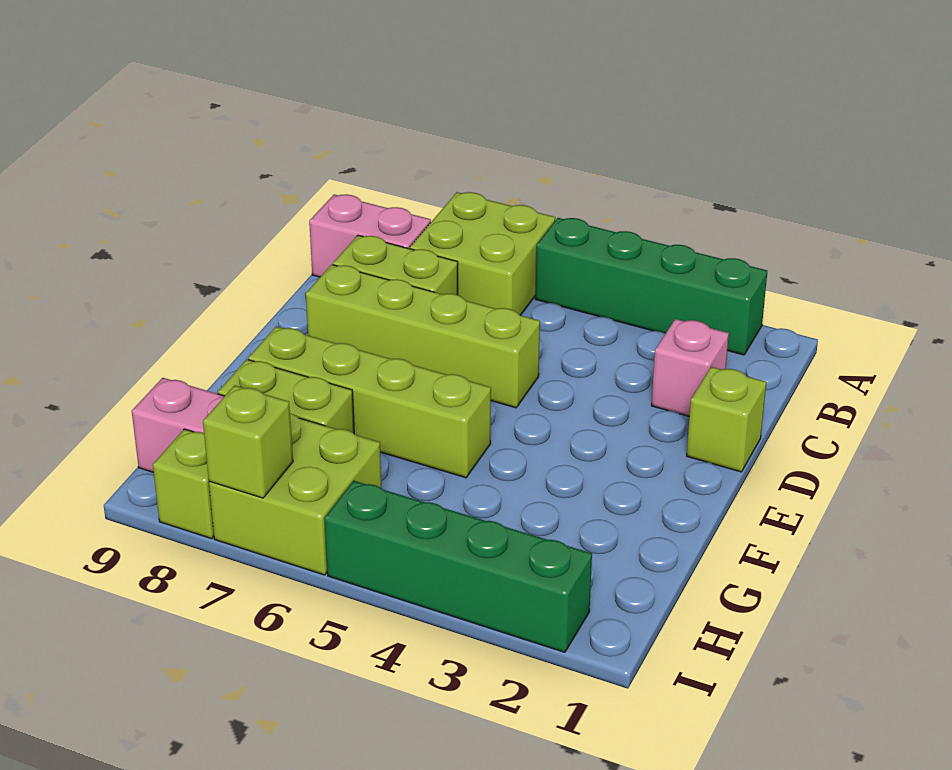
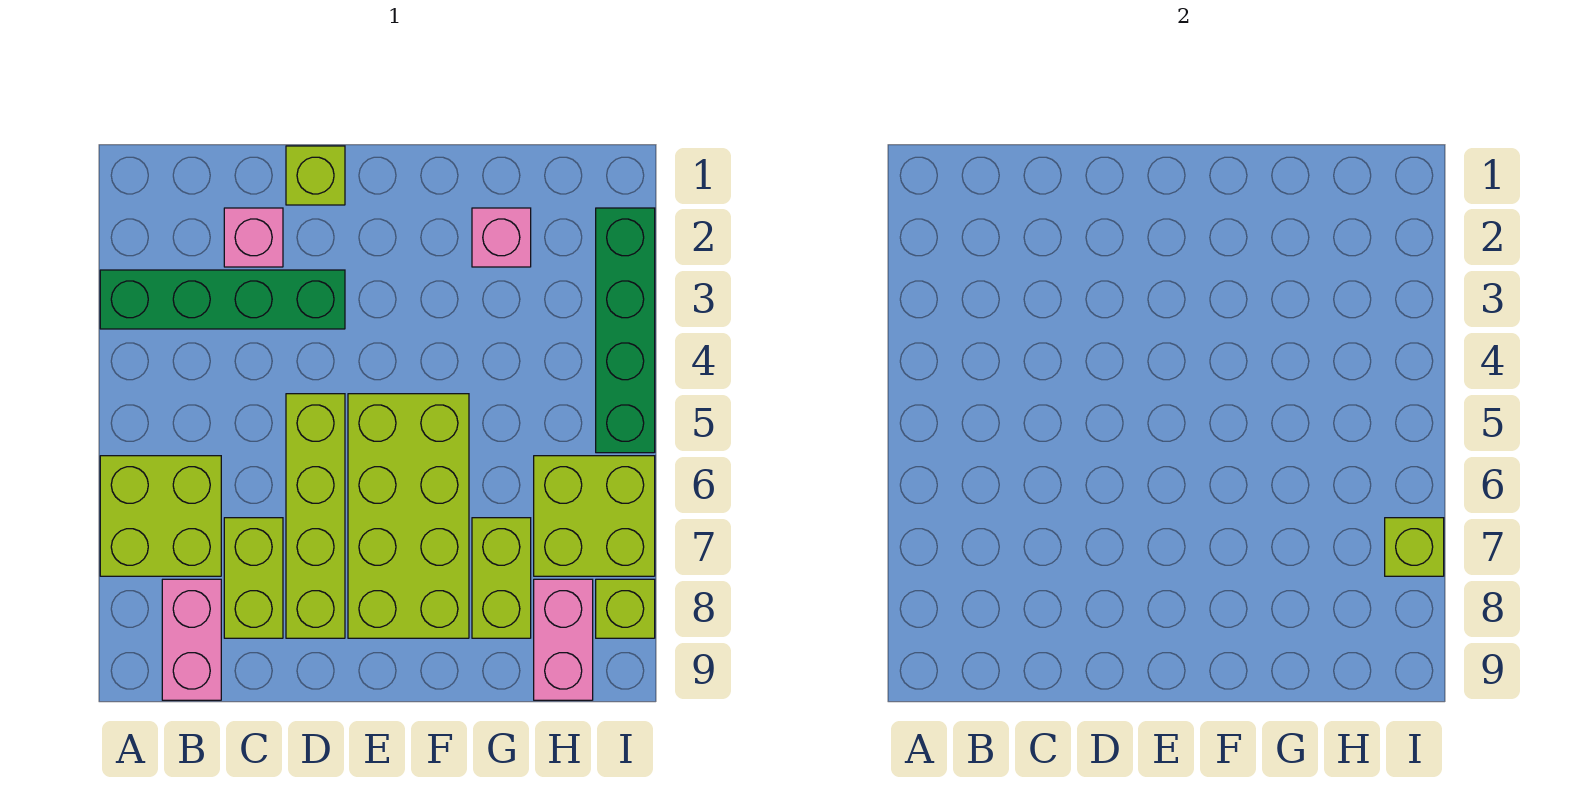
green 1x4 brick [535,218,767,355] -> green 1x4 brick turned to [100,270,345,329]
lime 1x4 brick [248,327,491,478] -> lime 2x4 brick [348,394,469,638]
none -> pink 1x1 brick [472,208,531,267]

